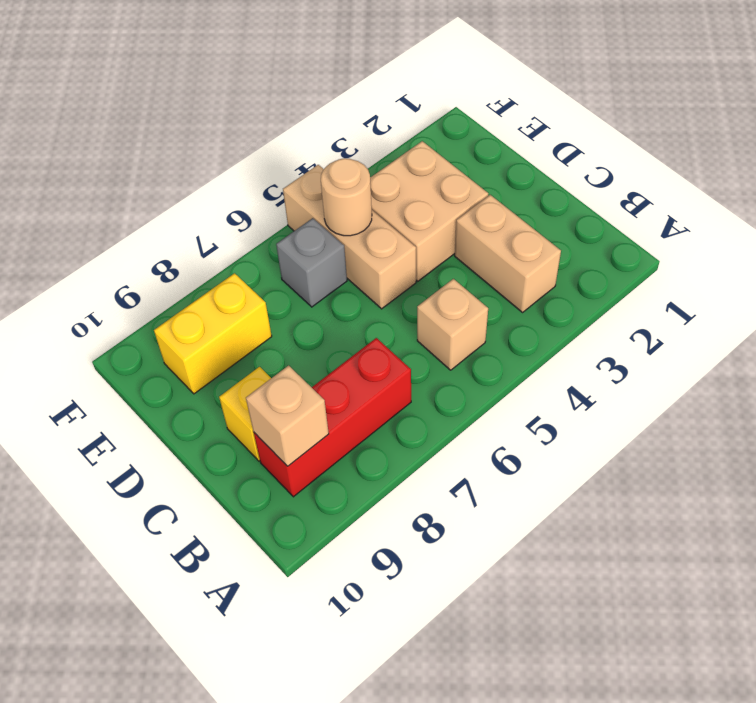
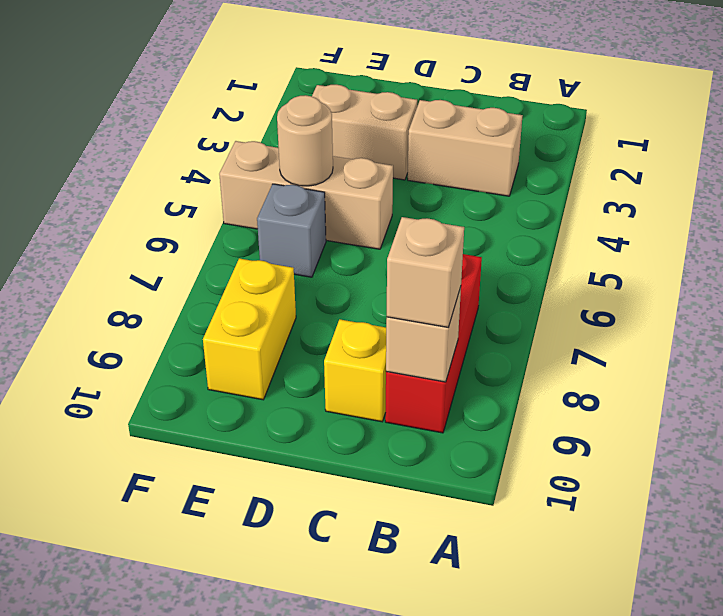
tan 1x1 brick [417,279,488,370] -> tan 1x1 brick moved to [387,217,464,327]
tan 2x2 brick [370,141,488,281] -> tan 1x2 brick [312,85,417,180]

